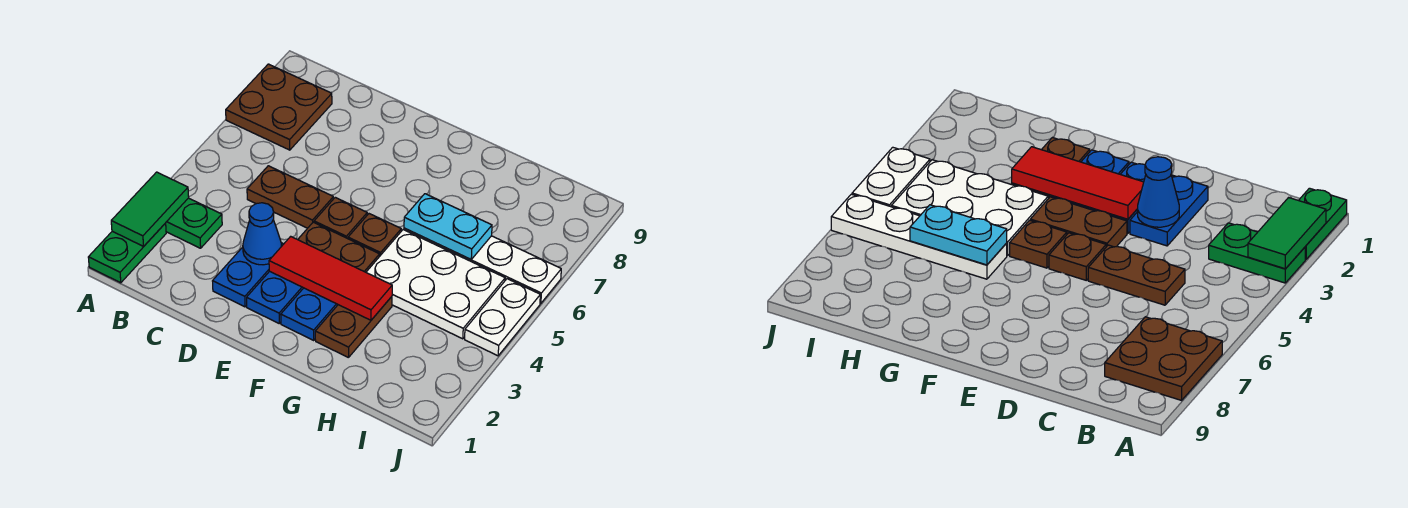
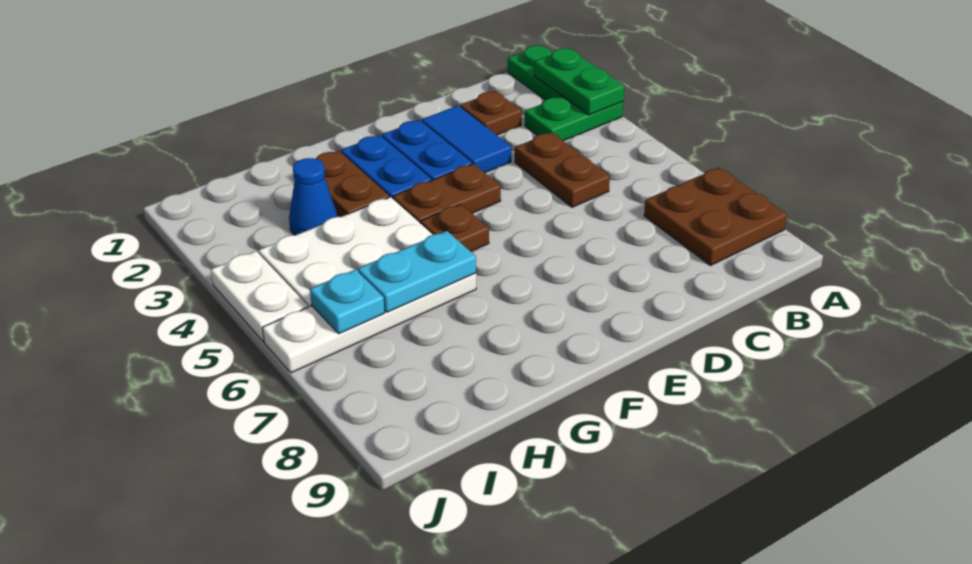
green 1x2 tile [111,172,189,246] -> green 1x2 plate [534,48,624,115]
brown 1x2 plate [247,166,333,228] -> brown 1x2 plate turned to [515,132,610,207]
blue 1x2 plate [213,243,283,307] -> blue 1x2 tile [422,105,512,173]
blue 1x1 cone [243,203,282,265] -> blue 1x1 cone moved to [289,158,337,235]
red 1x3 tile [269,236,392,320] -> none
brown 1x1 plate [314,197,367,239] -> brown 1x1 plate moved to [460,91,522,135]
none -> cyan 1x1 plate [310,269,384,334]

